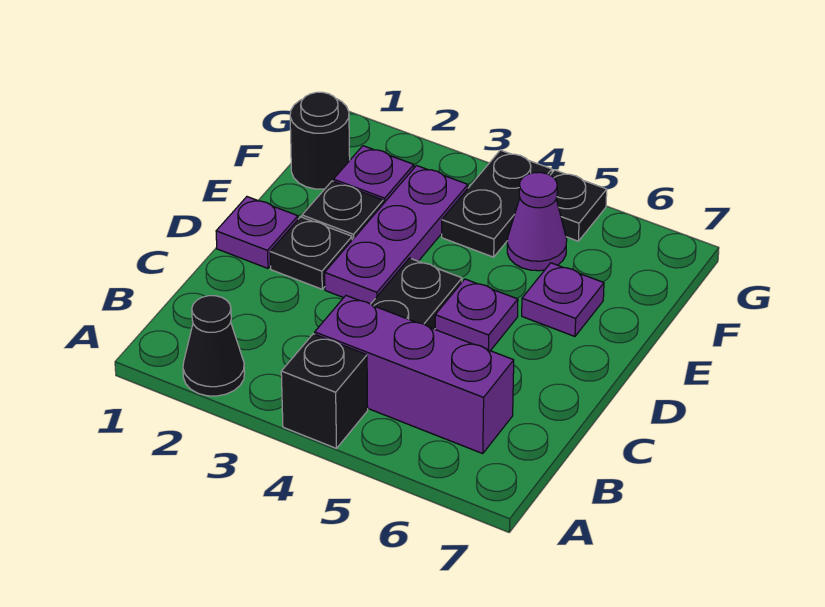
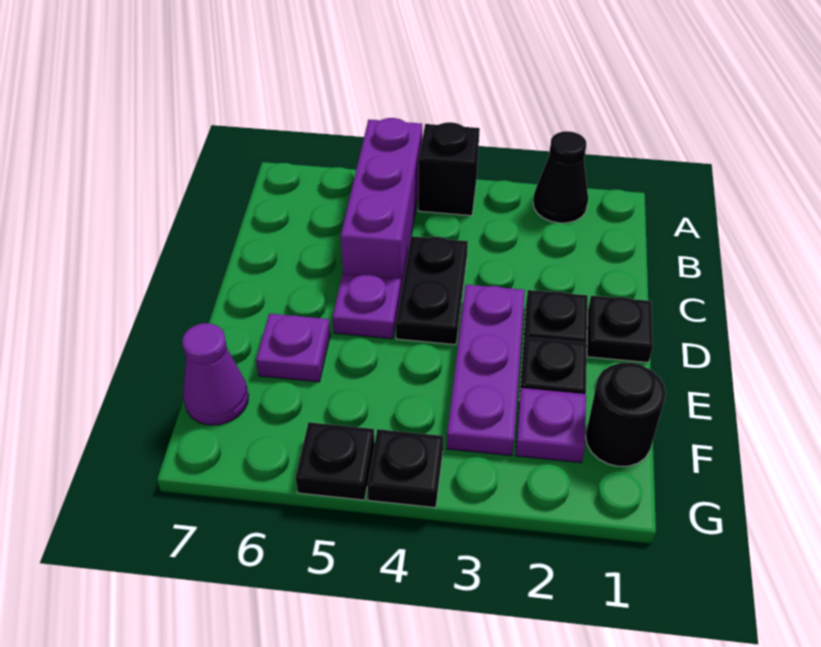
purple 1x3 brick [315,296,514,454] -> purple 1x3 brick turned to [341,118,422,291]
purple 1x1 plate [216,197,298,268] -> black 1x1 plate [587,296,653,363]
black 1x2 plate [442,150,552,257] -> black 1x1 plate [367,429,443,508]
purple 1x1 cone [507,172,567,271] -> purple 1x1 cone moved to [182,323,248,425]

